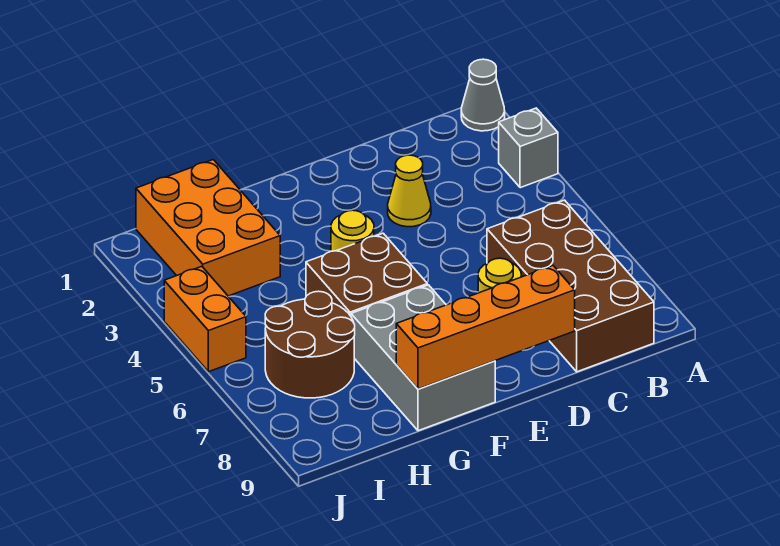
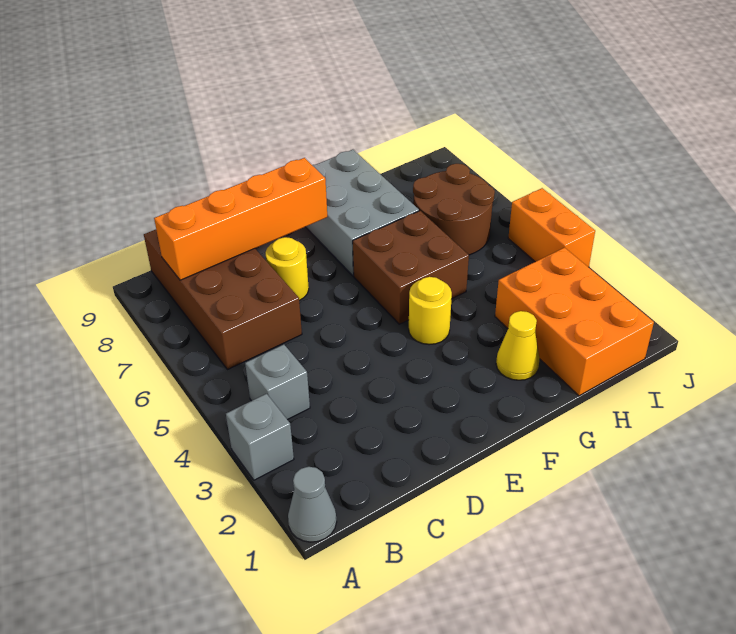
none -> grey 1x1 brick [245,345,310,420]
yellow 1x1 cone [388,155,431,227] -> yellow 1x1 cone moved to [496,311,540,380]
orange 1x4 brick [396,266,575,389] -> orange 1x4 brick moved to [154,158,327,280]

